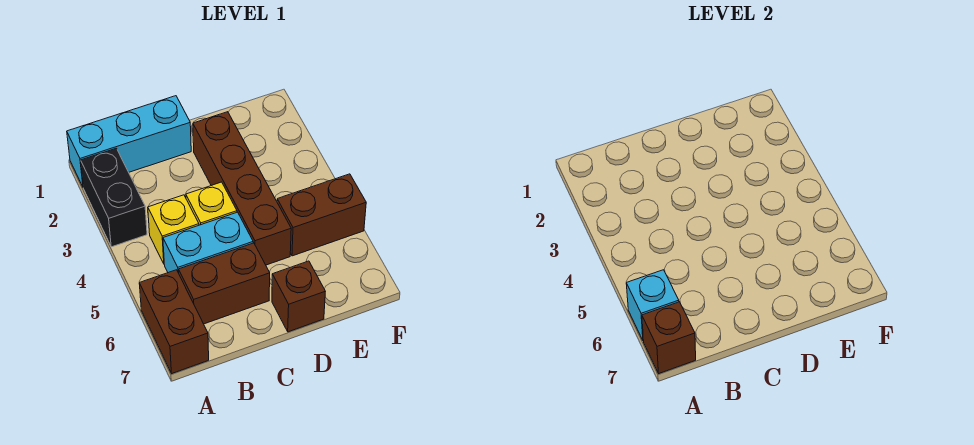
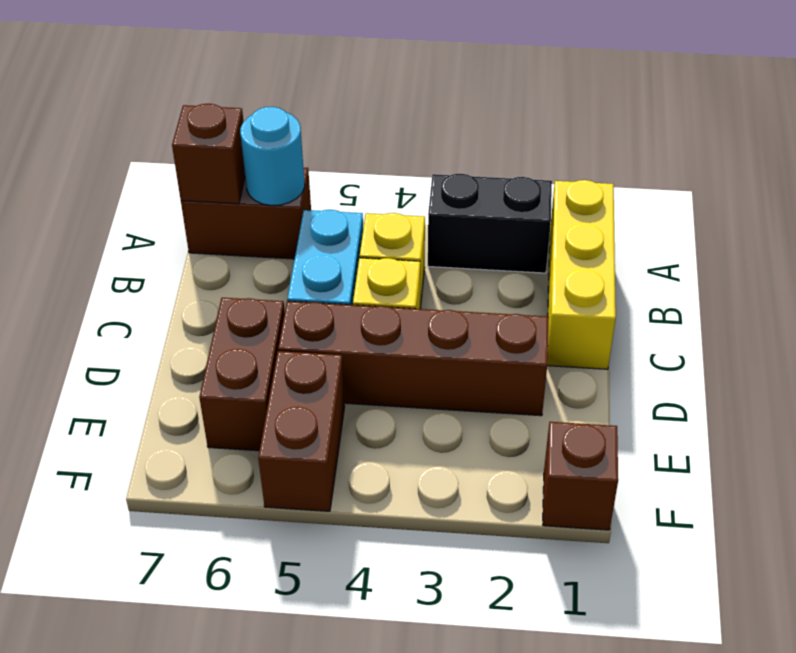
cyan 1x3 brick [67,96,191,188] -> yellow 1x3 brick [547,180,616,369]
cyan 1x1 brick [626,270,679,341] -> cyan 1x1 round brick [240,107,305,206]
brown 1x2 brick [179,243,270,324] -> brown 1x2 brick moved to [199,298,285,451]
brown 1x1 brick [272,261,325,332] -> brown 1x1 brick moved to [543,422,618,530]

